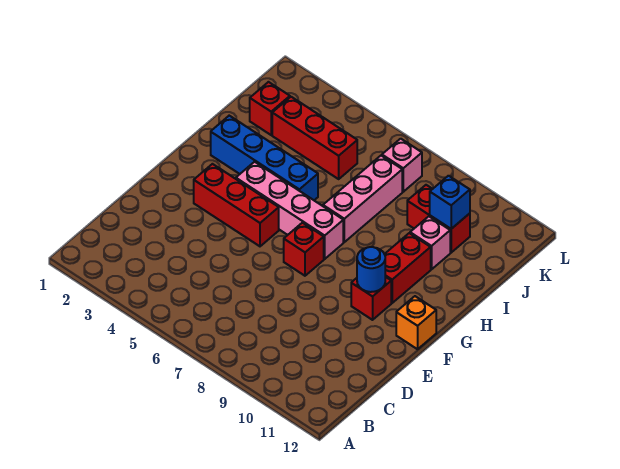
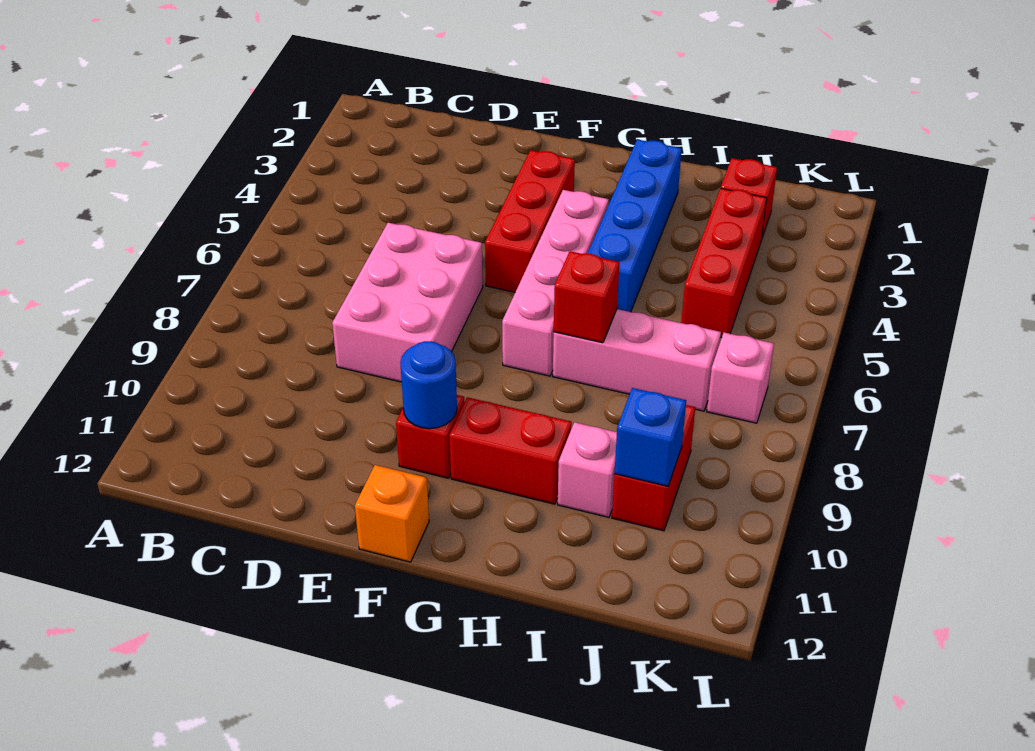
none -> pink 2x3 brick [332,223,483,382]
red 1x1 brick [284,223,324,276] -> red 1x1 brick moved to [554,251,619,343]

